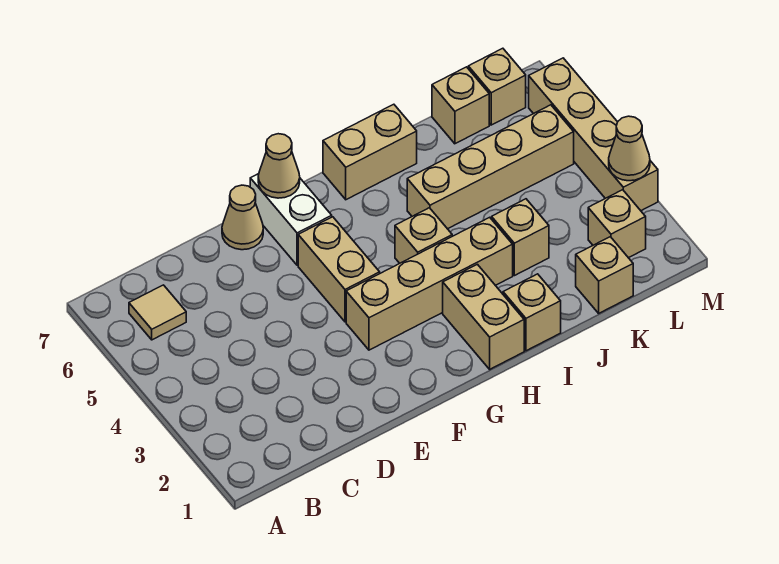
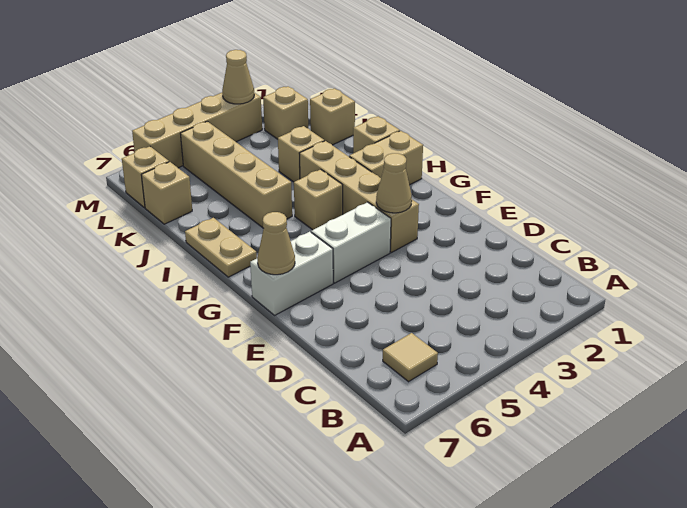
tan 1x1 cone [222,185,263,250] -> tan 1x1 cone moved to [376,153,412,213]
tan 1x2 brick [298,217,380,322] -> white 1x2 brick [311,202,391,283]
tan 1x2 brick [323,104,417,200] -> tan 1x2 plate [185,218,257,277]

